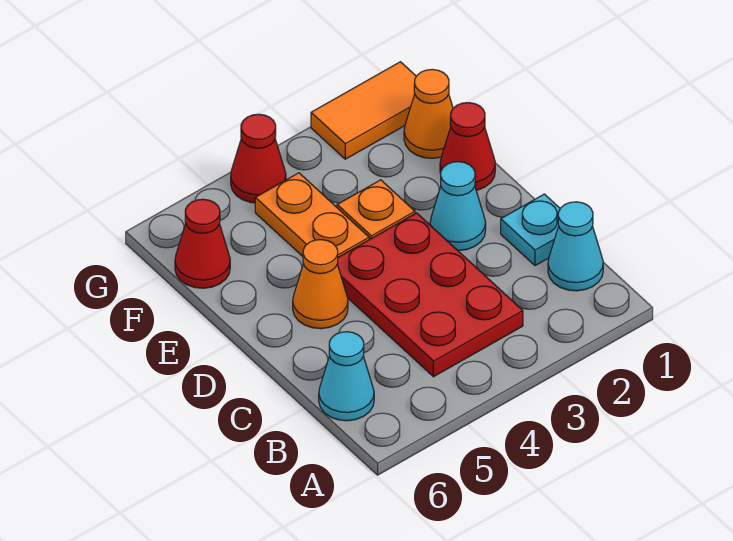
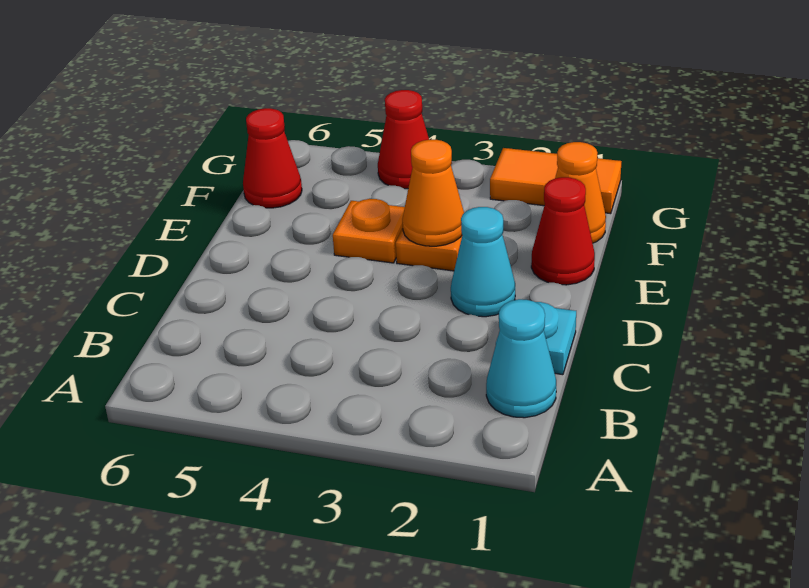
red 2x3 plate [337,213,523,377] -> none
cyan 1x1 cone [319,332,374,421] -> none
orange 1x1 cone [293,240,348,329] -> orange 1x1 cone moved to [402,140,464,246]
orange 1x2 plate [255,173,369,257] -> orange 1x1 plate [333,199,405,263]

